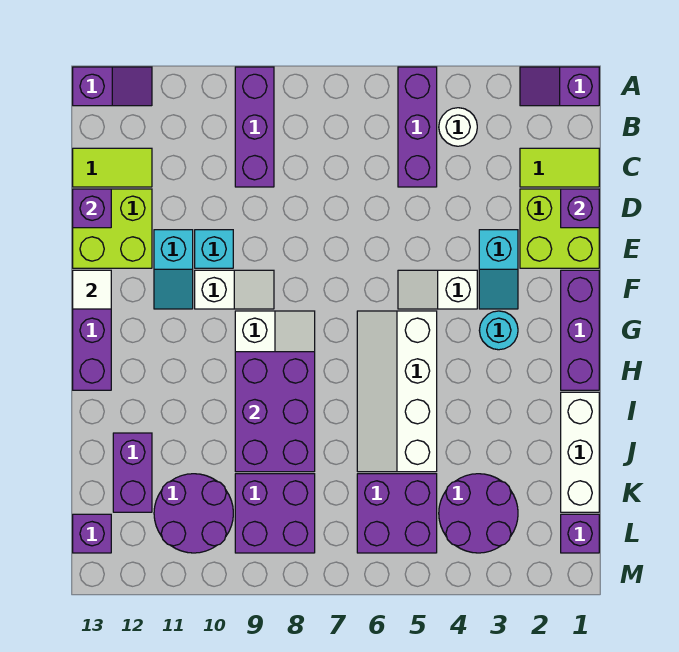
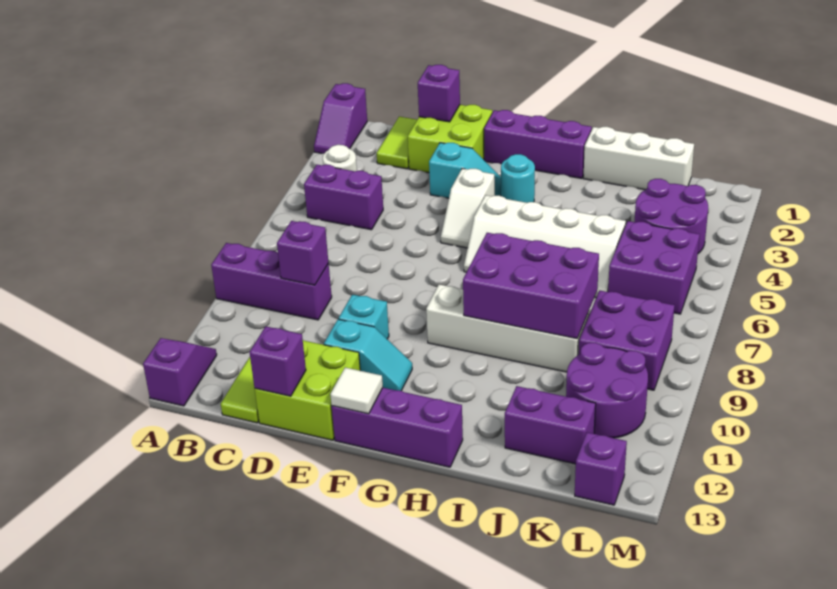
purple 1x3 brick [398,67,437,187] -> purple 1x2 brick [304,165,383,230]
white 1x2 slope [195,270,274,309] -> none
purple 1x1 brick [561,514,599,553] -> purple 1x1 brick moved to [277,221,328,285]

